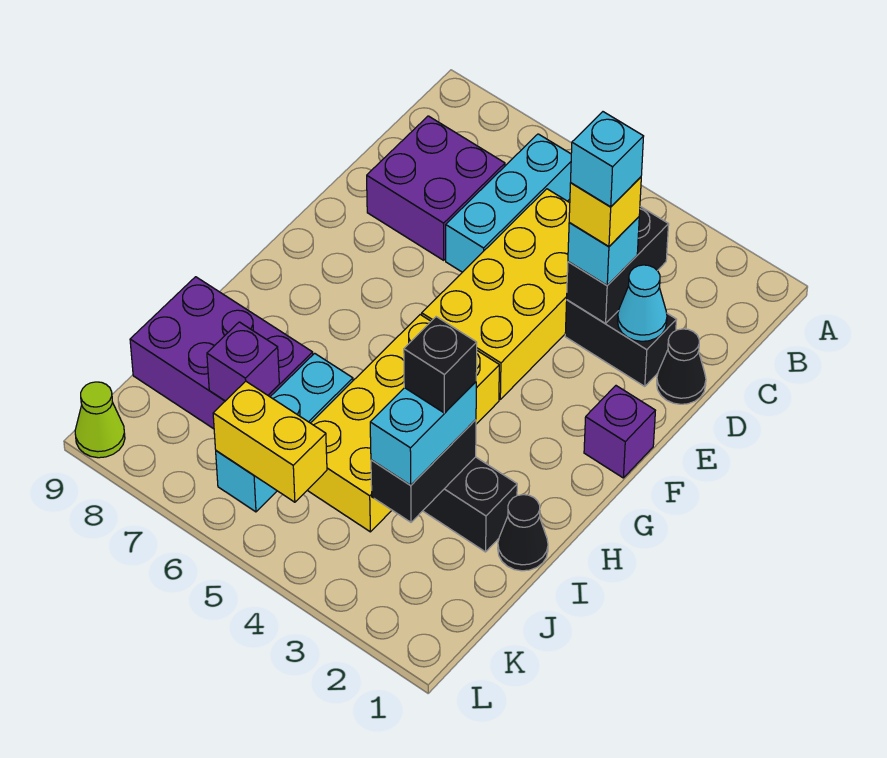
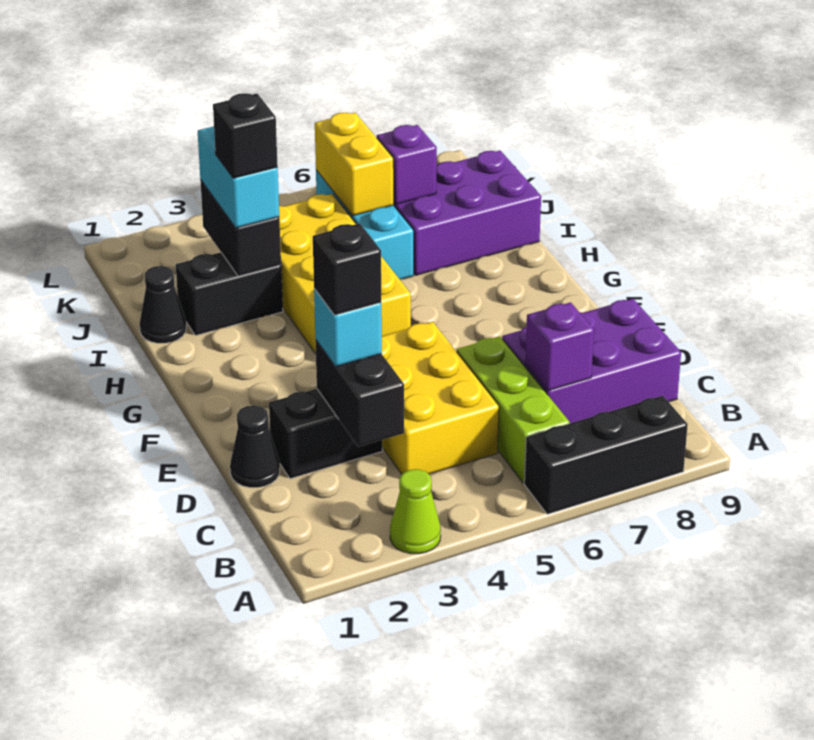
none -> black 1x3 brick [524,396,688,514]
cyan 1x3 brick [446,134,571,272] -> lime 1x3 brick [457,337,570,483]
yellow 2x4 brick [422,189,570,399] -> yellow 2x3 brick [382,322,499,474]
purple 2x2 brick [367,116,505,260] -> purple 2x3 brick [502,299,681,423]
cyan 1x1 cone [617,265,667,341] -> none
yellow 1x1 brick [569,177,641,246] -> black 1x1 brick [313,223,381,315]
cyan 1x1 brick [571,112,644,207] -> none
purple 1x1 brick [584,386,655,478] -> purple 1x1 brick moved to [525,302,594,391]
yellow 1x2 brick [213,381,327,502] -> yellow 1x2 brick turned to [315,113,394,216]
lime 1x1 cone [75,382,125,458] -> lime 1x1 cone moved to [390,469,441,554]

